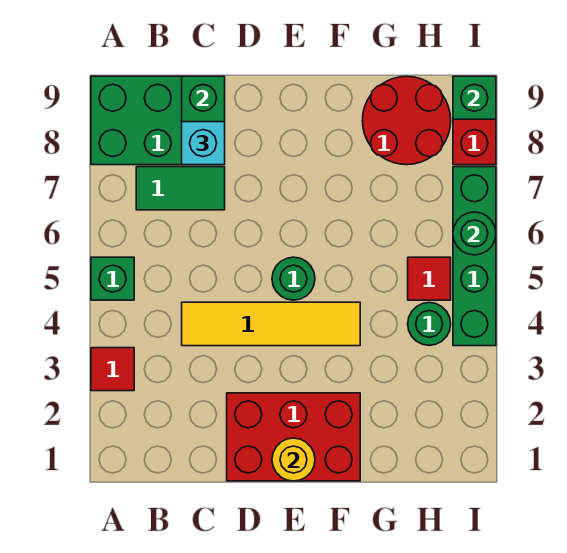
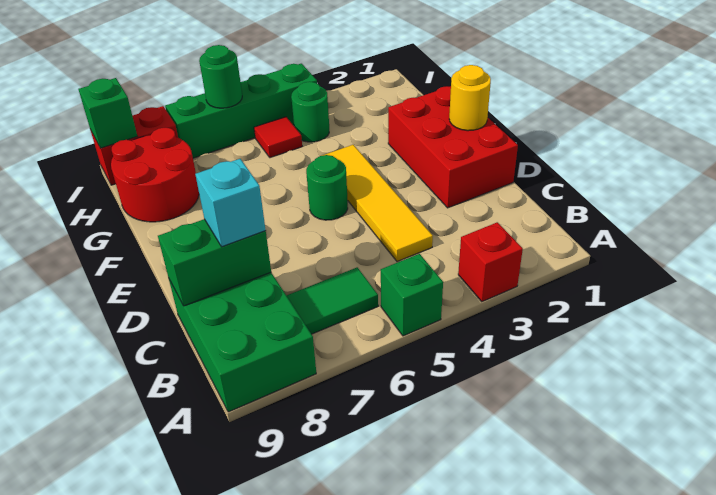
red 1x1 tile [91,348,134,391] -> red 1x1 brick [458,222,523,302]
green 1x2 tile [136,167,225,210] -> green 1x2 tile turned to [286,267,378,334]

